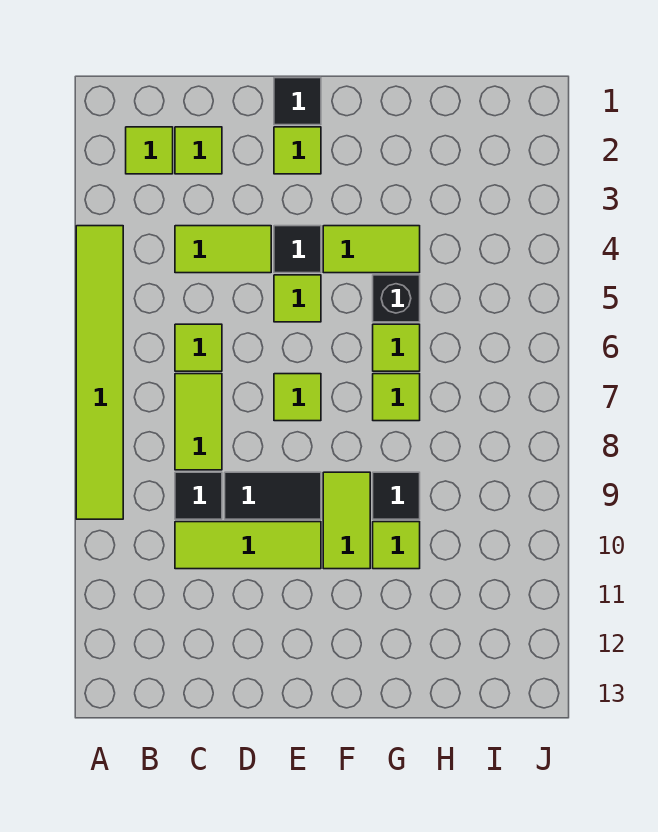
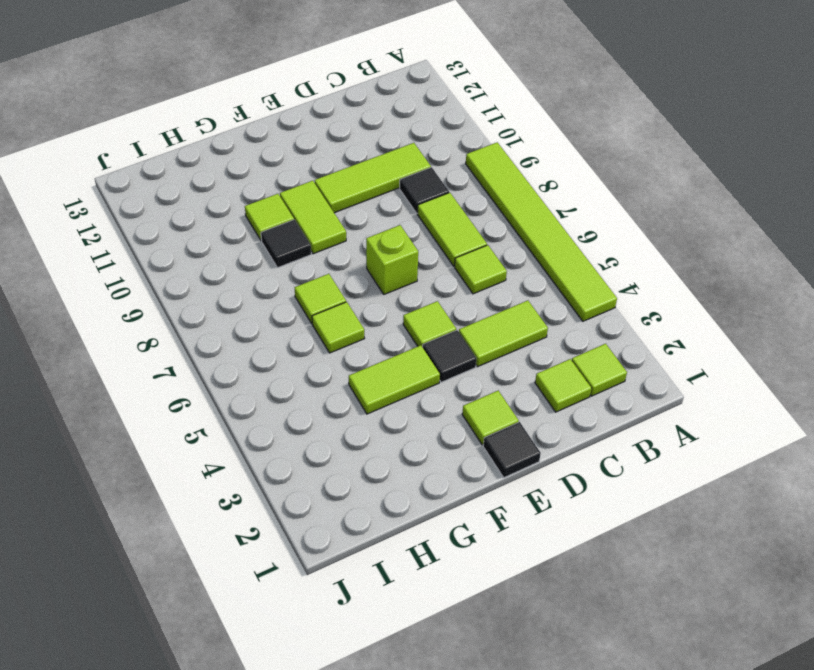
black 1x2 tile [225,472,321,519] -> none
lime 1x1 tile [274,374,321,421] -> lime 1x1 brick [366,225,418,294]
black 1x1 brick [373,275,420,322] -> none

